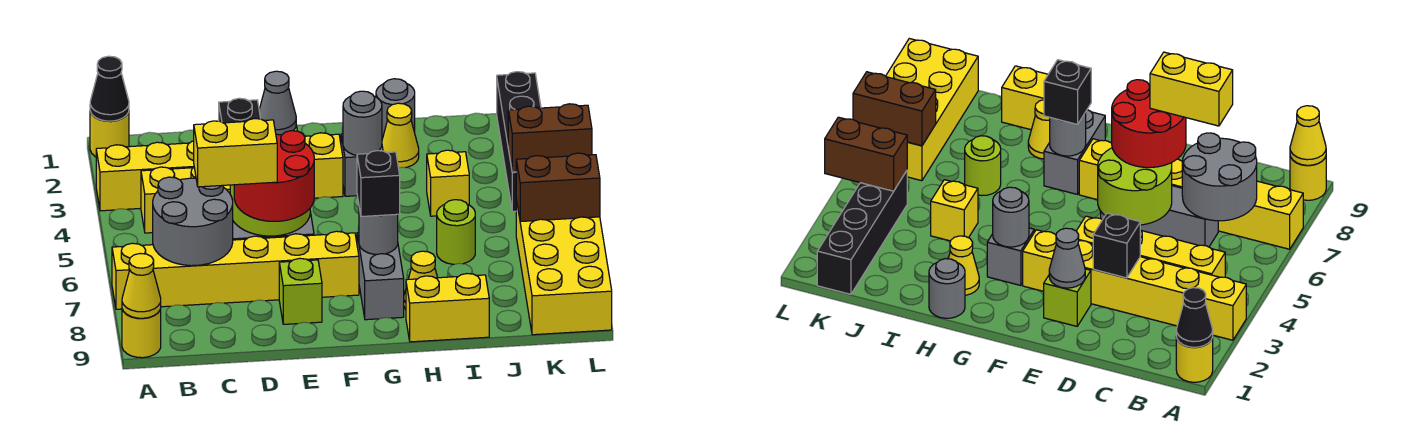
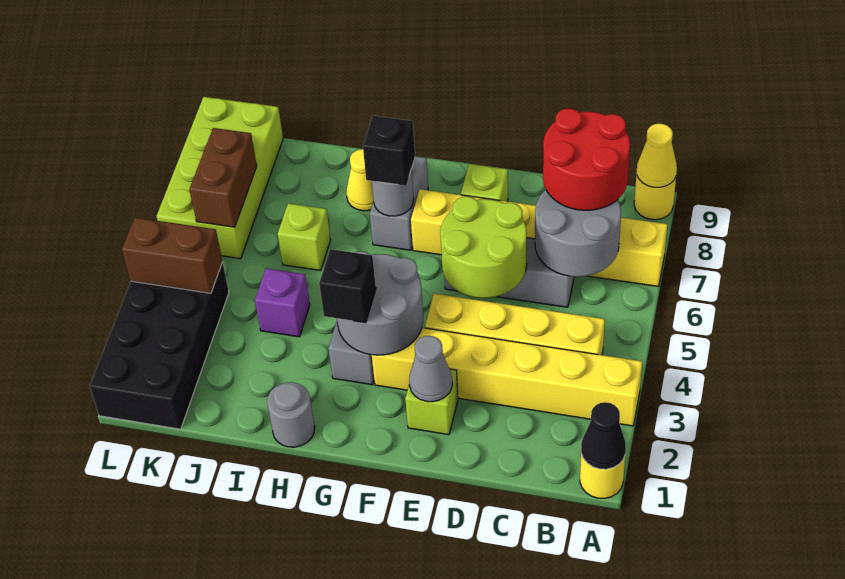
yellow 1x2 brick [194,119,277,187] -> none
black 1x1 brick [219,98,261,123] -> black 1x1 brick moved to [319,249,376,323]
red 2x2 round brick [234,131,314,221] -> red 2x2 round brick moved to [543,108,630,210]
grey 1x1 round brick [343,91,382,155] -> grey 2x2 round brick [337,251,423,355]
yellow 1x1 cone [382,103,419,168] -> none
yellow 1x2 brick [406,274,489,342] -> none
yellow 1x1 brick [427,150,469,216] -> purple 1x1 brick [255,268,310,337]
lime 1x1 round brick [437,200,475,264] -> lime 1x1 brick [278,203,330,271]
black 1x4 brick [497,72,541,211] -> black 2x4 brick [90,262,229,429]
yellow 2x4 brick [516,200,612,335] -> lime 2x4 brick [156,97,283,259]
brown 1x2 brick [516,153,600,222] -> brown 1x2 brick turned to [189,128,257,227]

